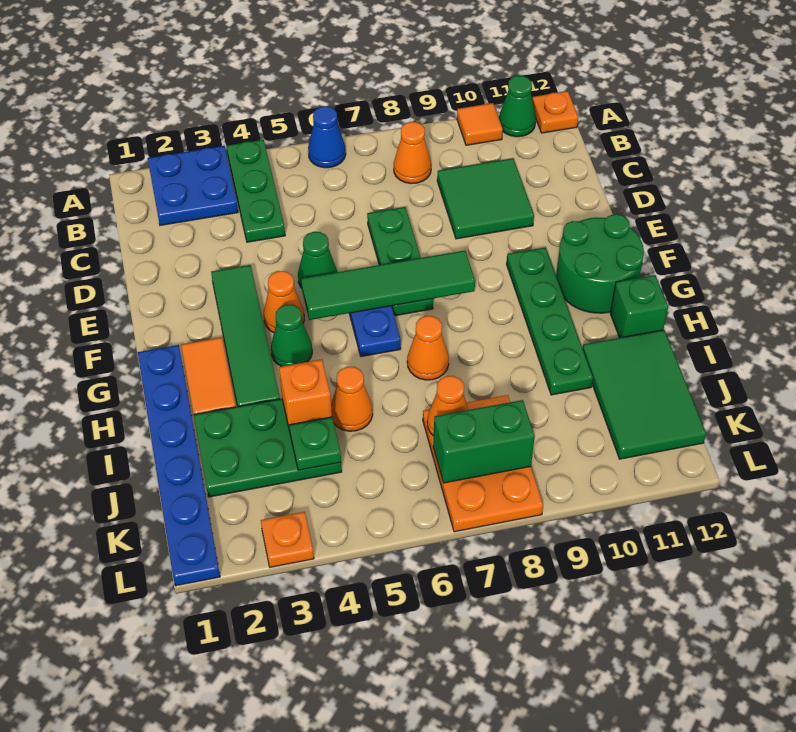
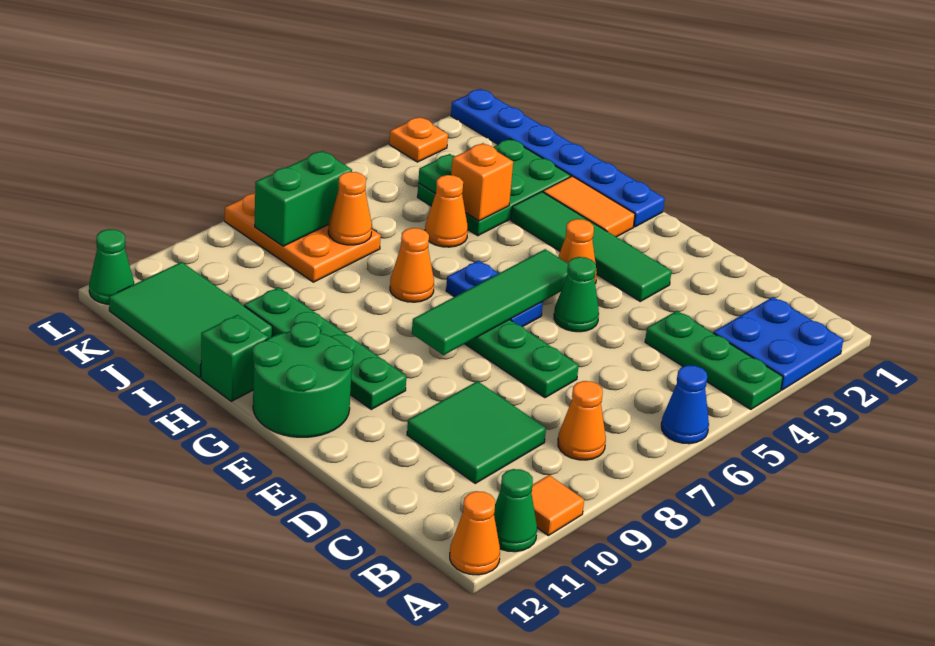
orange 1x1 plate [532,91,578,133] -> orange 1x1 cone [450,491,500,575]
green 1x1 cone [271,305,312,367] -> green 1x1 cone moved to [89,229,134,304]

